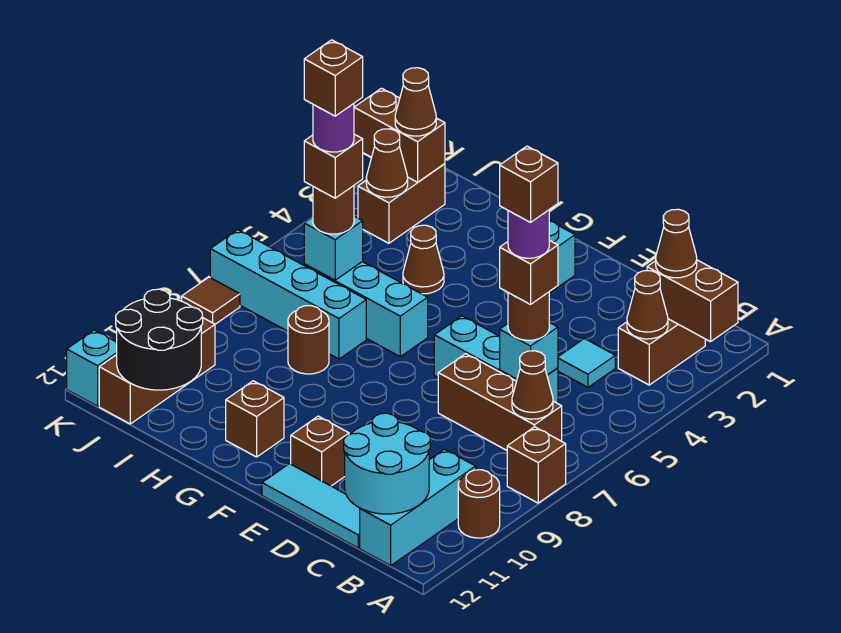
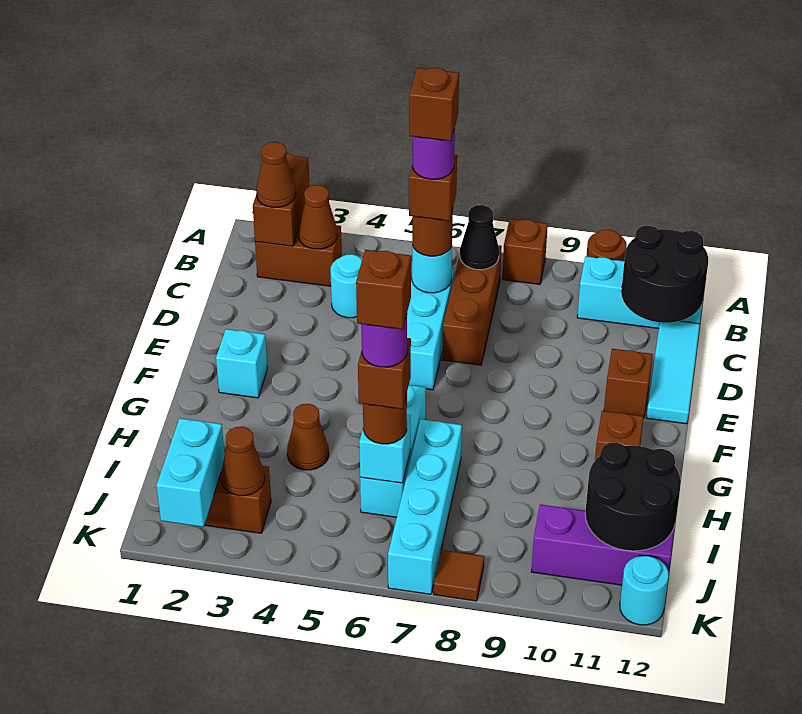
brown 1x1 cone [512,351,553,419] -> black 1x1 cone [460,205,499,270]
cyan 2x2 round brick [344,413,430,514] -> black 2x2 round brick [621,226,708,323]
cyan 1x1 tile [558,339,615,387] -> cyan 1x1 round brick [331,254,362,318]
cyan 1x1 brick [499,322,558,379] -> cyan 1x1 round brick [412,246,452,293]
brown 1x1 round brick [288,306,329,374] -> none
brown 1x2 brick [354,88,445,182] -> cyan 1x2 brick [156,418,225,527]
brown 1x1 cone [395,68,436,136] -> none
brown 1x3 brick [99,318,215,424] -> purple 1x3 brick [531,504,675,585]
cyan 1x1 brick [67,330,117,406] -> cyan 1x1 round brick [620,556,669,625]

